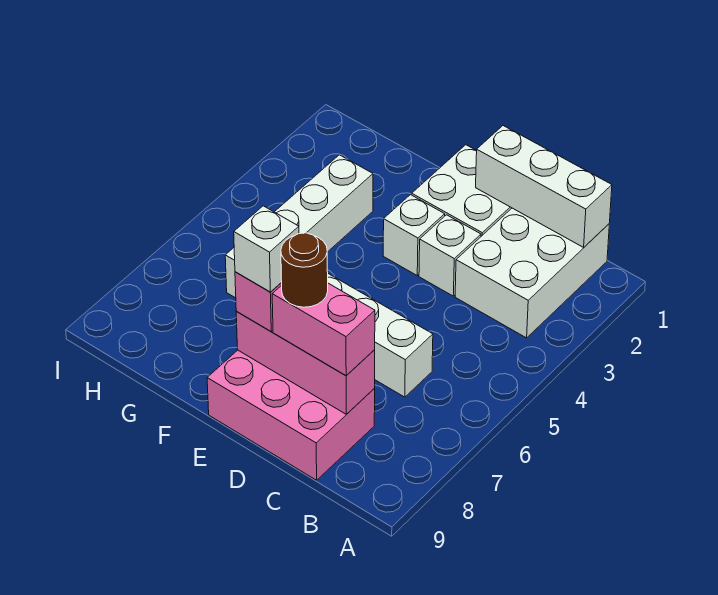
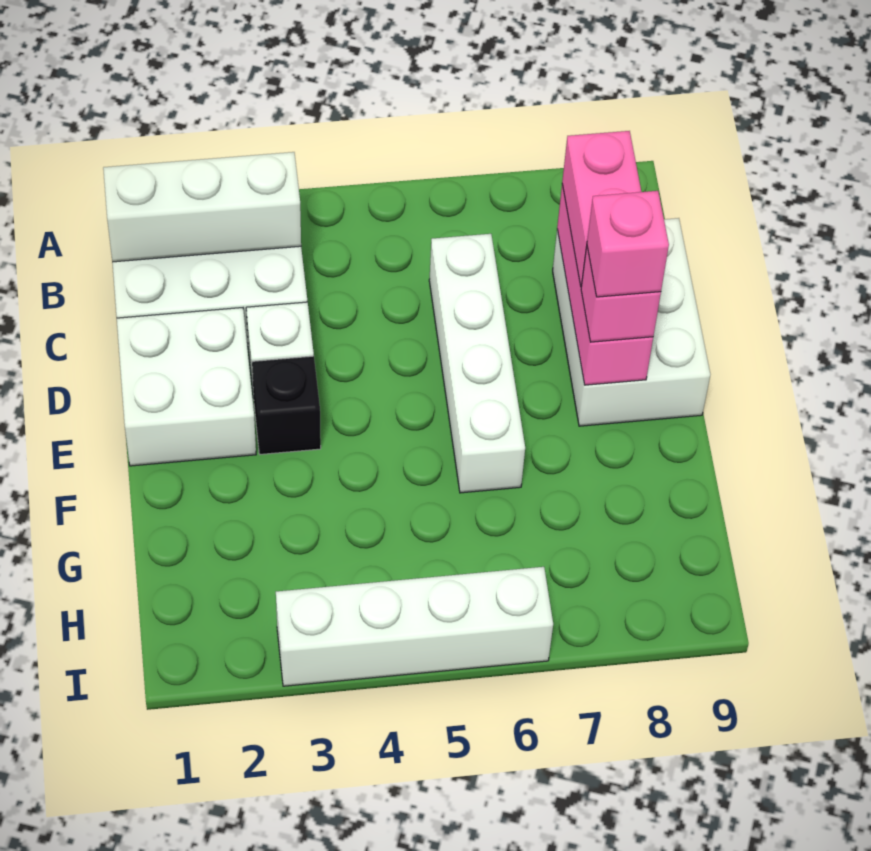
white 1x3 brick [476,126,612,247] -> white 1x3 brick turned to [103,152,301,262]
pink 2x3 brick [207,350,375,480] -> white 2x3 brick [553,218,710,426]
brown 1x1 round brick [281,233,328,307] -> none
white 1x1 brick [383,195,445,275] -> black 1x1 brick [252,356,321,454]
white 1x1 brick [234,206,299,292] -> pink 1x1 brick [587,191,669,297]
white 1x4 brick [225,155,373,298] -> white 1x4 brick moved to [276,567,553,686]

